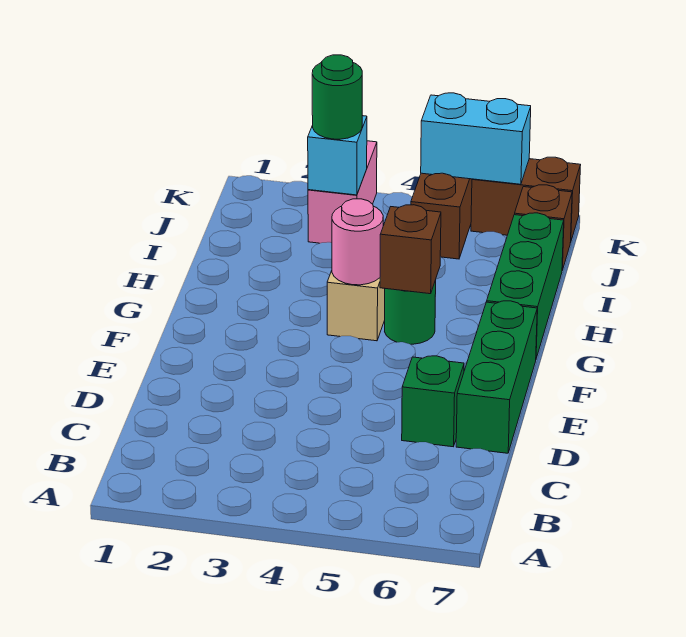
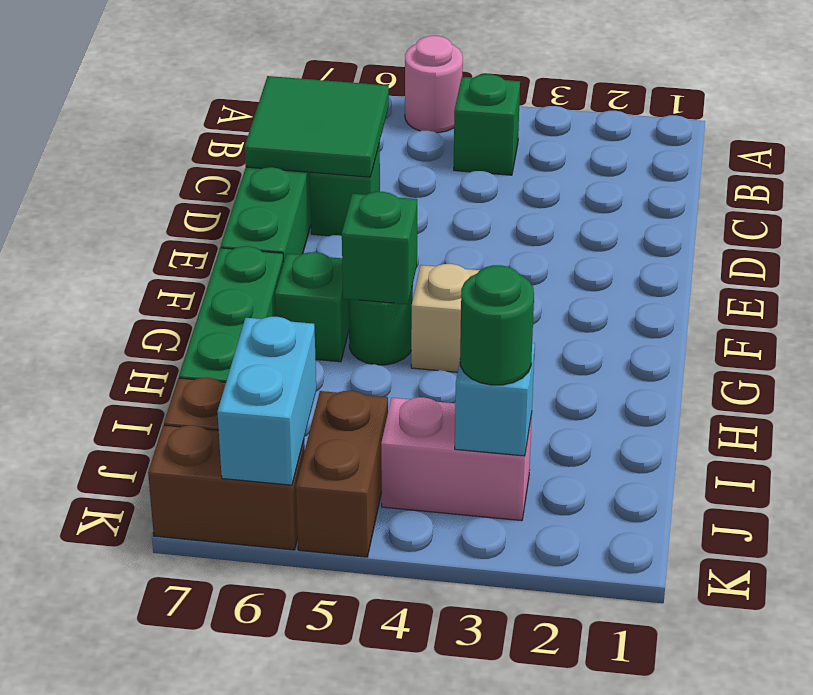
none -> green 1x1 brick [454,74,520,175]
none -> green 2x2 tile [245,76,389,177]
pink 1x1 round brick [332,199,383,285] -> pink 1x1 round brick moved to [405,36,463,133]
brown 1x1 brick [380,205,441,294] -> green 1x1 brick [342,192,417,304]
none -> green 1x1 brick [275,252,349,362]
pink 1x2 brick [308,141,377,243] -> pink 1x2 brick turned to [381,397,532,521]
cyan 1x2 brick [421,93,531,184] -> cyan 1x2 brick turned to [217,317,316,485]

